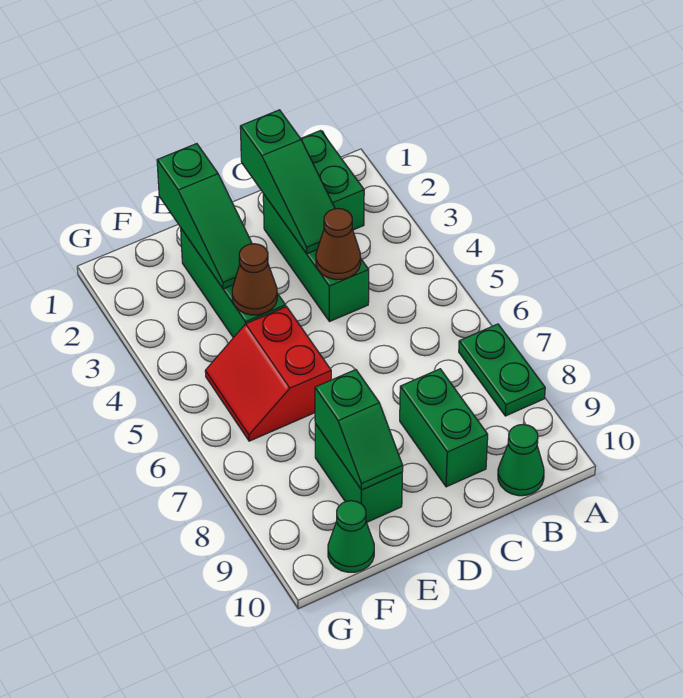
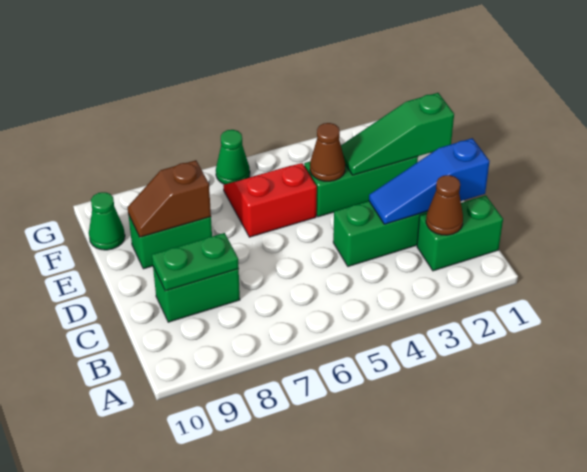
green 1x2 plate [459,324,545,416] -> green 1x2 plate moved to [152,233,239,291]
green 1x1 cone [498,424,544,496] -> green 1x1 cone moved to [216,130,250,184]
green 1x3 slope [240,110,335,254] -> blue 1x3 slope [369,138,490,224]
brown 1x1 cone [316,209,361,280] -> brown 1x1 cone moved to [426,175,463,235]
green 1x2 slope [315,370,403,490] -> brown 1x2 slope [128,160,211,237]

